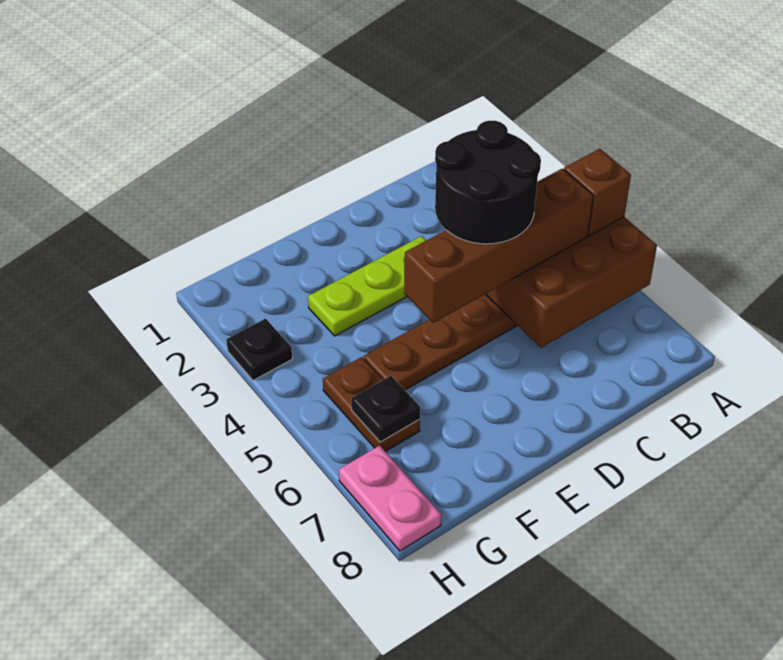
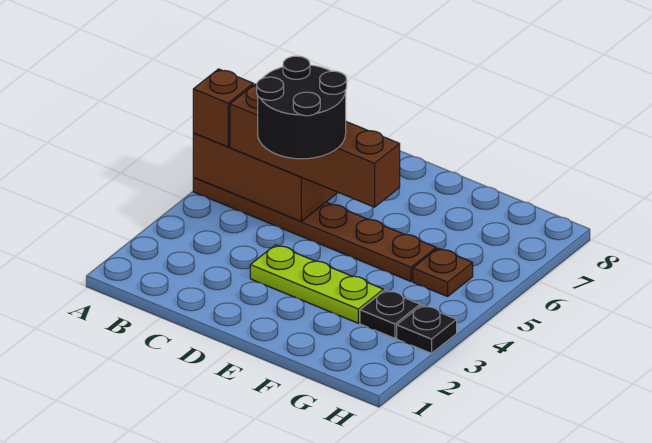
brown 1x2 plate [323,357,420,451] -> brown 1x1 plate [413,248,473,296]
black 1x1 plate [351,376,420,442] -> black 1x1 plate moved to [360,290,420,338]
pink 1x2 plate [339,446,441,551] -> none

